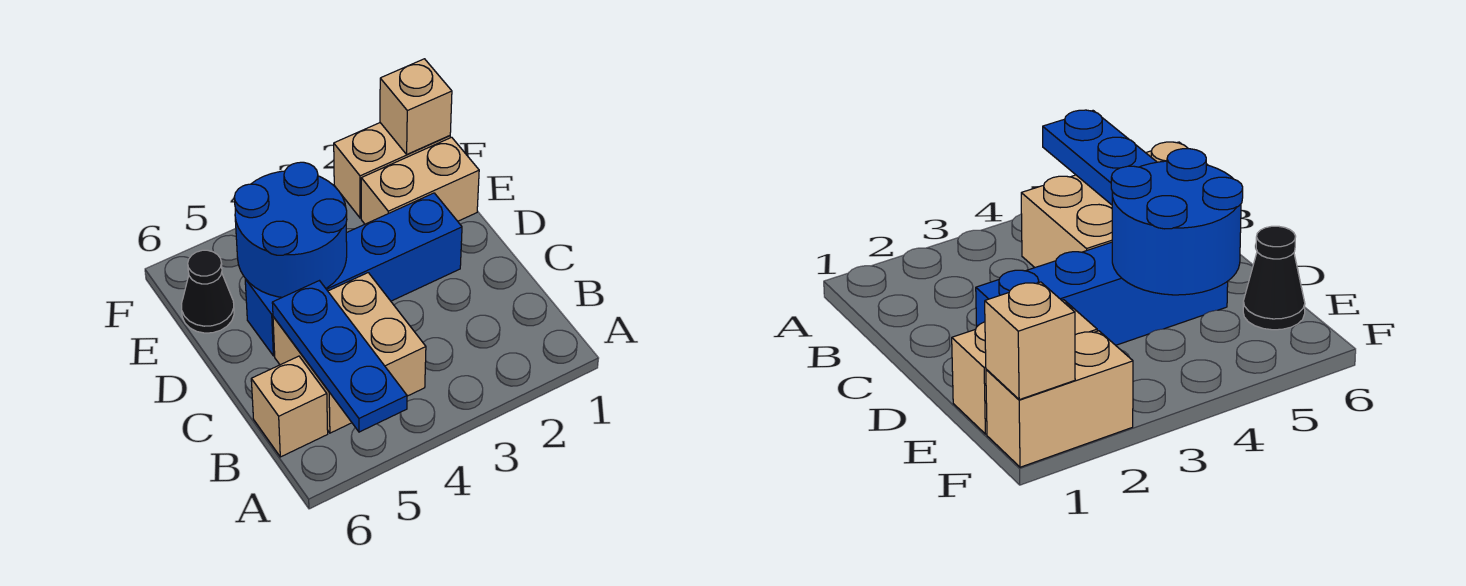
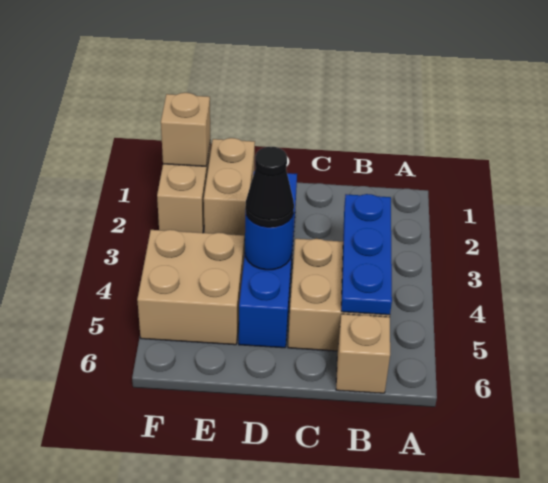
blue 1x3 plate [272,281,407,432] -> blue 1x3 plate turned to [341,194,392,315]
blue 2x2 round brick [234,162,347,297] -> blue 1x1 round brick [245,210,294,270]
none -> tan 2x2 brick [137,230,244,345]
black 1x1 cone [182,250,234,333] -> black 1x1 cone moved to [245,147,294,227]

